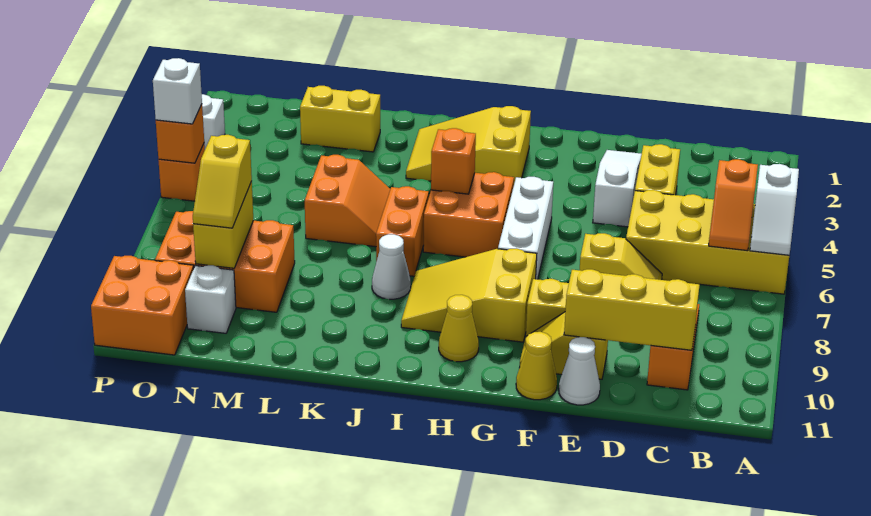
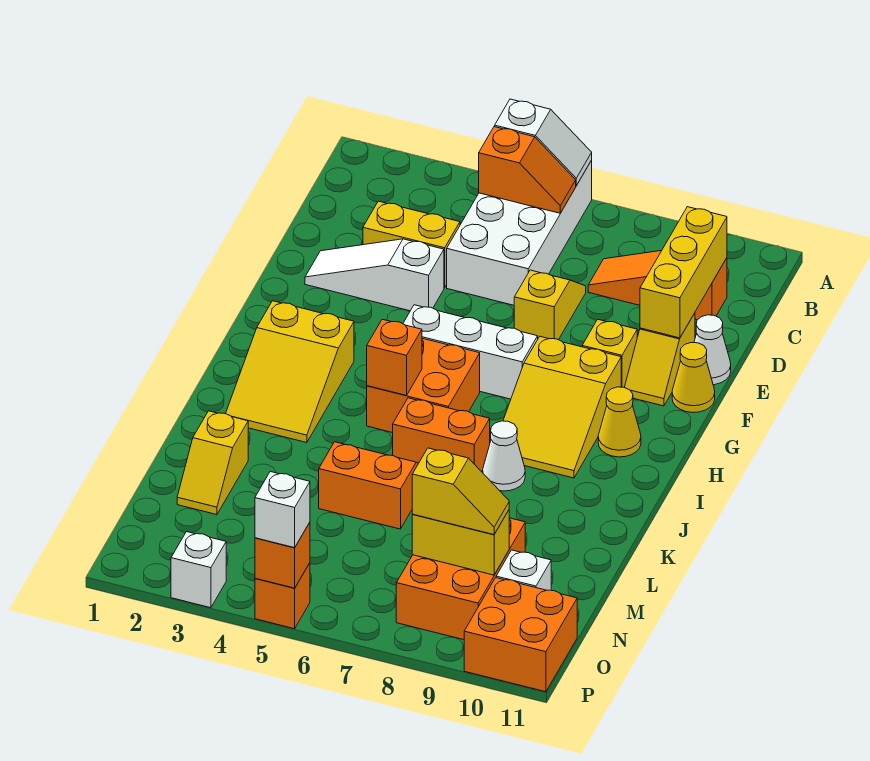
yellow 2x4 brick [626,190,789,294] -> white 2x4 brick [447,161,592,305]
yellow 1x2 brick [300,86,380,152] -> yellow 1x2 slope [177,411,248,515]

